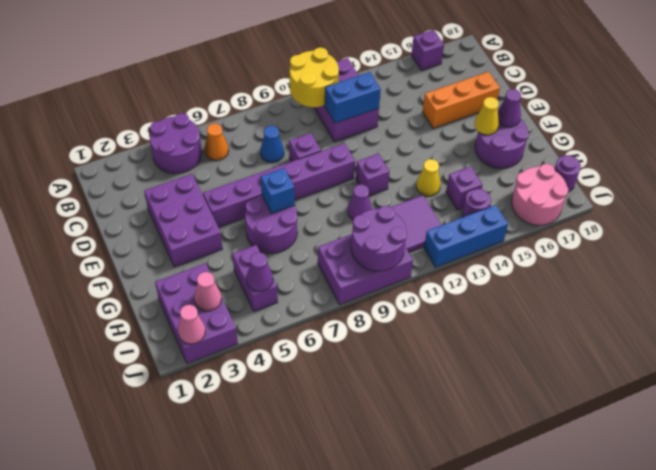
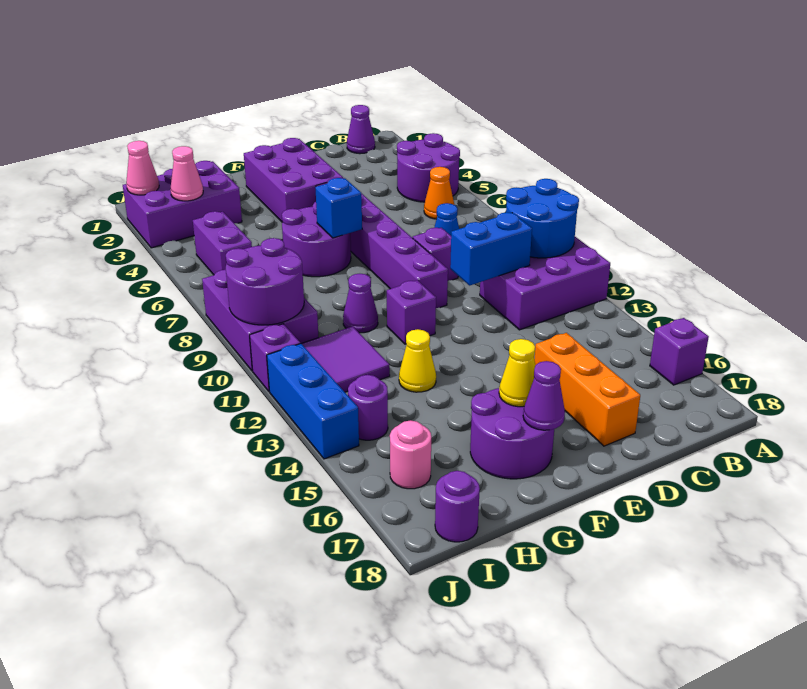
yellow 2x2 round brick [290,48,339,107] -> blue 2x2 round brick [506,179,579,258]
blue 1x2 brick [325,72,381,123] -> blue 1x2 brick turned to [450,212,532,286]
purple 2x3 brick [144,174,222,267] -> purple 2x3 brick turned to [244,138,343,222]
purple 1x2 brick [233,245,278,312] -> purple 1x2 brick turned to [193,211,252,275]
purple 1x1 brick [446,166,482,210] -> purple 1x1 brick moved to [250,324,300,391]
purple 1x1 cone [247,252,273,291] -> purple 1x1 cone moved to [347,105,375,154]
pink 2x2 round brick [512,164,568,225] -> pink 1x1 round brick [390,420,431,489]

